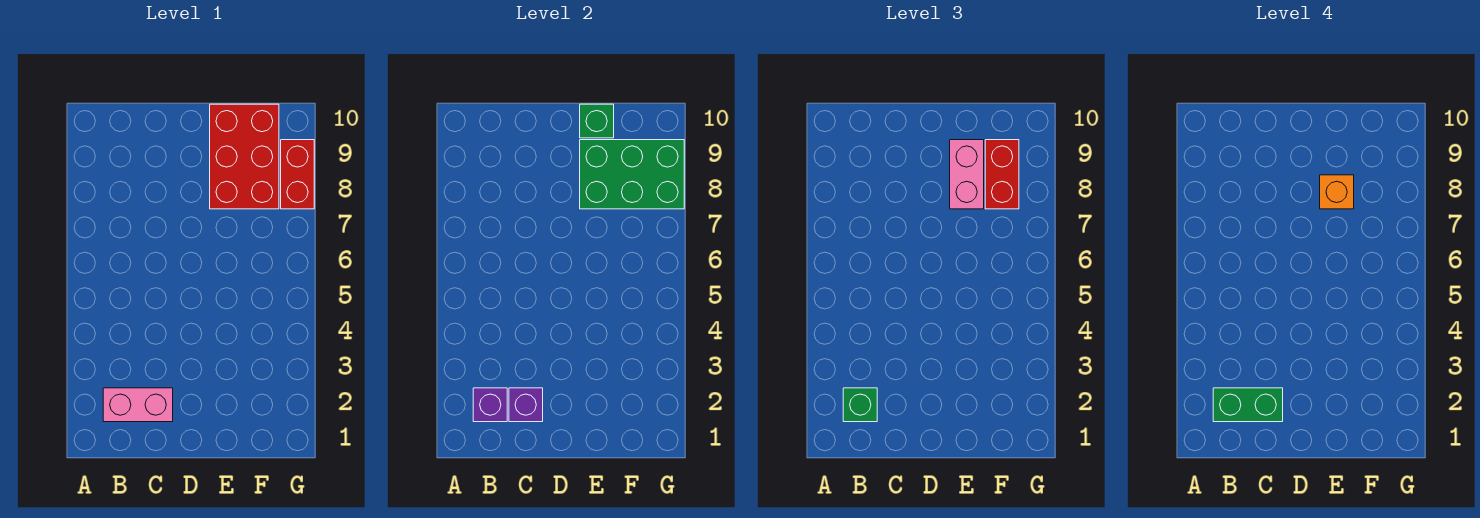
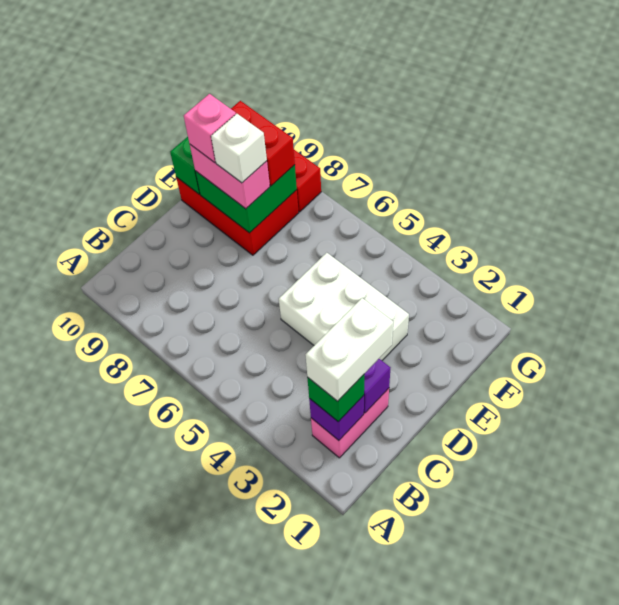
green 1x2 brick [1213,388,1283,422] -> white 1x2 brick [306,298,393,401]
none -> white 2x3 brick [279,253,409,360]
green 2x3 brick [580,140,684,209] -> green 2x2 brick [195,165,297,233]
orange 1x1 brick [1320,175,1354,209] -> white 1x1 brick [211,114,267,183]
none -> pink 1x1 brick [184,94,236,163]

